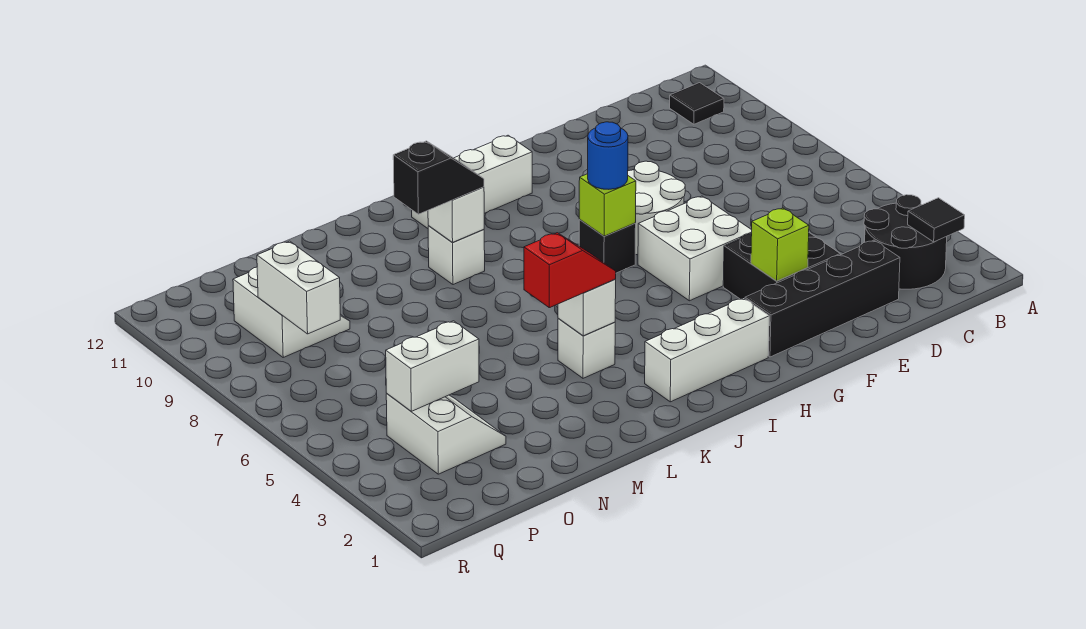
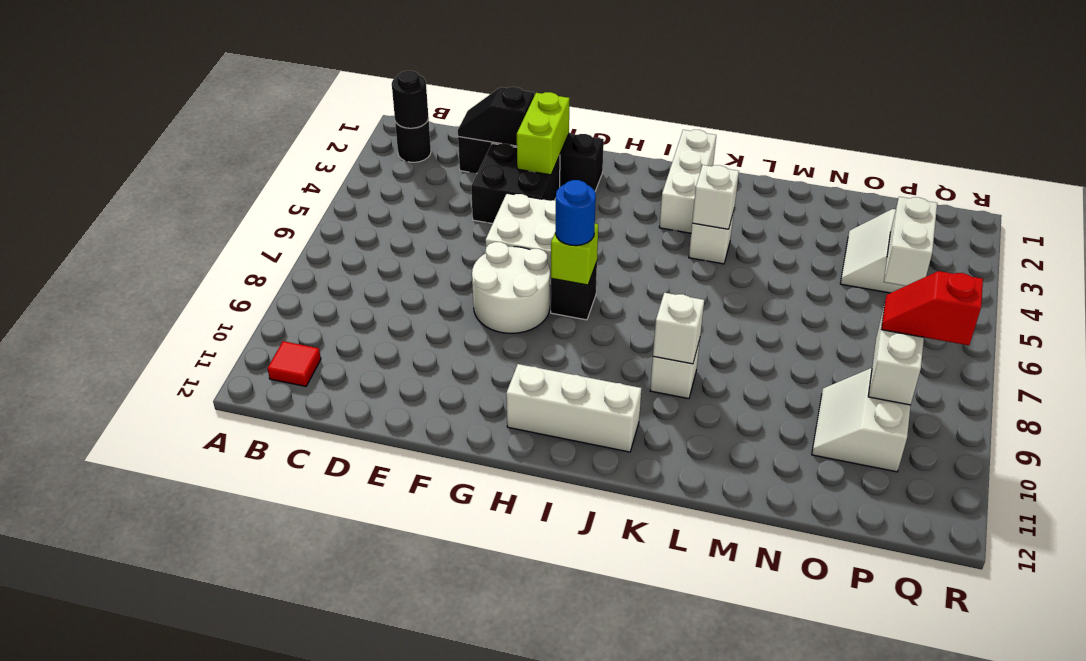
black 2x2 round brick [864,195,947,289] -> black 1x1 round brick [395,119,431,162]
black 1x1 tile [908,198,965,242] -> black 1x1 round brick [392,71,429,128]
black 1x1 tile [670,83,724,124] -> red 1x1 tile [267,341,321,386]
lime 1x1 brick [751,208,809,281] -> lime 1x2 brick [517,92,570,175]
white 1x3 brick [645,298,769,402] -> white 1x3 brick turned to [659,130,716,233]
red 1x2 slope [524,233,616,308] -> red 1x2 slope moved to [881,271,983,345]
black 1x2 slope [393,141,484,214] -> black 1x2 slope moved to [458,87,534,146]
white 1x2 brick [386,321,479,411] -> white 1x2 brick turned to [884,197,937,286]

